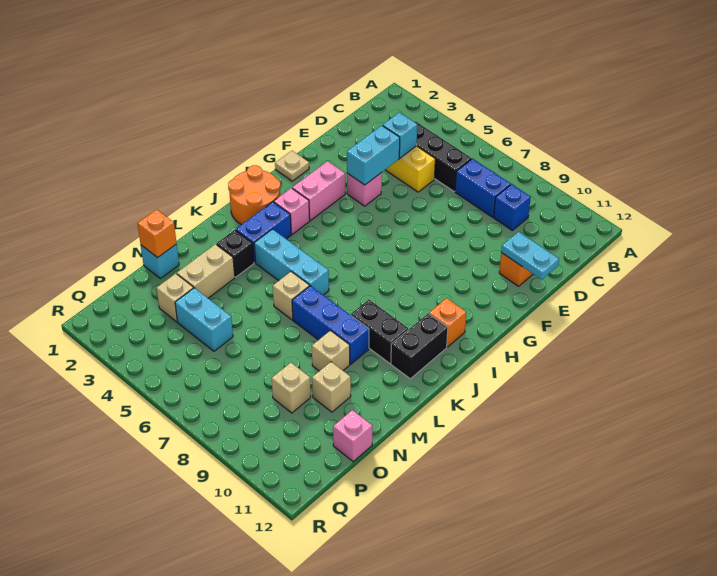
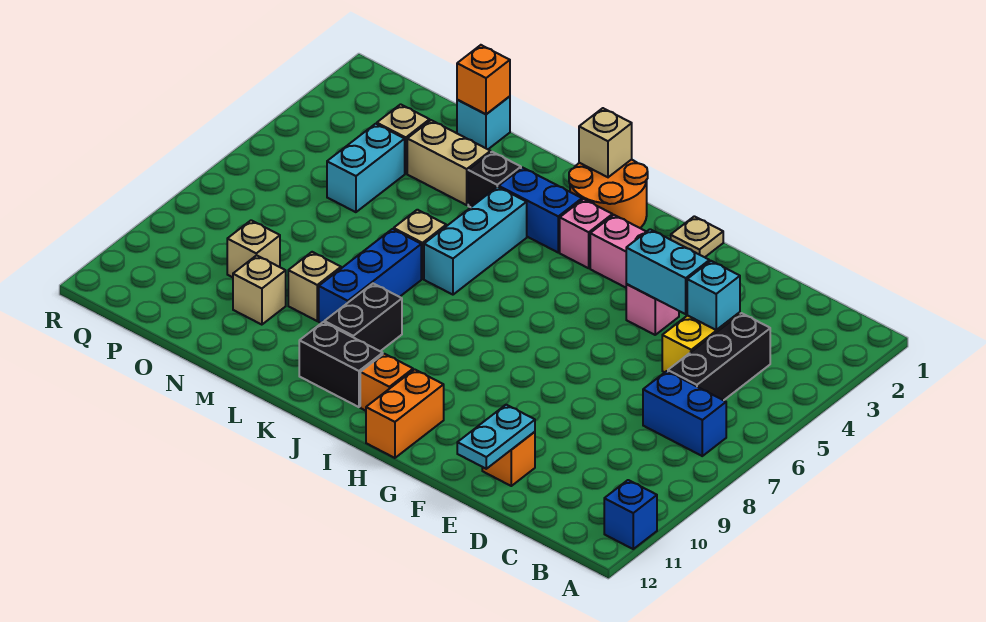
blue 1x2 brick [455,159,511,217] -> blue 1x2 brick turned to [643,371,726,456]
blue 1x1 brick [494,184,531,230] -> blue 1x1 brick moved to [604,480,657,549]
none -> orange 1x2 brick [366,369,444,458]
none -> tan 1x1 brick [579,108,632,177]
pink 1x1 brick [333,410,372,461] -> none

